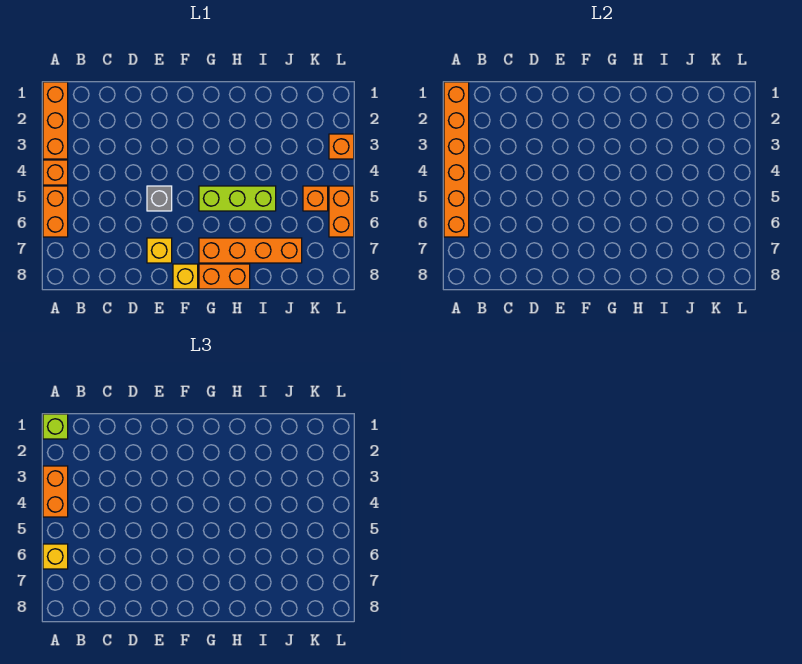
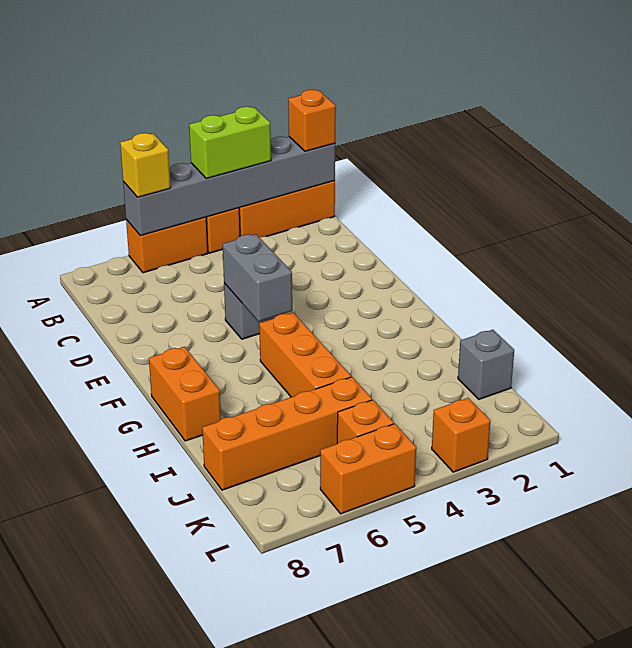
orange 1x6 brick [444,82,469,237] -> grey 1x6 brick [123,137,335,236]
lime 1x1 brick [43,414,68,439] -> orange 1x1 brick [288,90,336,151]
orange 1x2 brick [43,466,68,517] -> lime 1x2 brick [189,107,271,179]
none -> grey 1x2 brick [223,234,292,322]
yellow 1x1 brick [147,238,172,263] -> none
yellow 1x1 brick [173,264,198,289] -> none
lime 1x3 brick [199,186,276,211] -> orange 1x3 brick [259,313,351,397]
orange 1x4 brick [199,238,302,263] -> orange 1x4 brick turned to [202,377,372,490]
none -> grey 1x1 brick [458,330,514,399]

